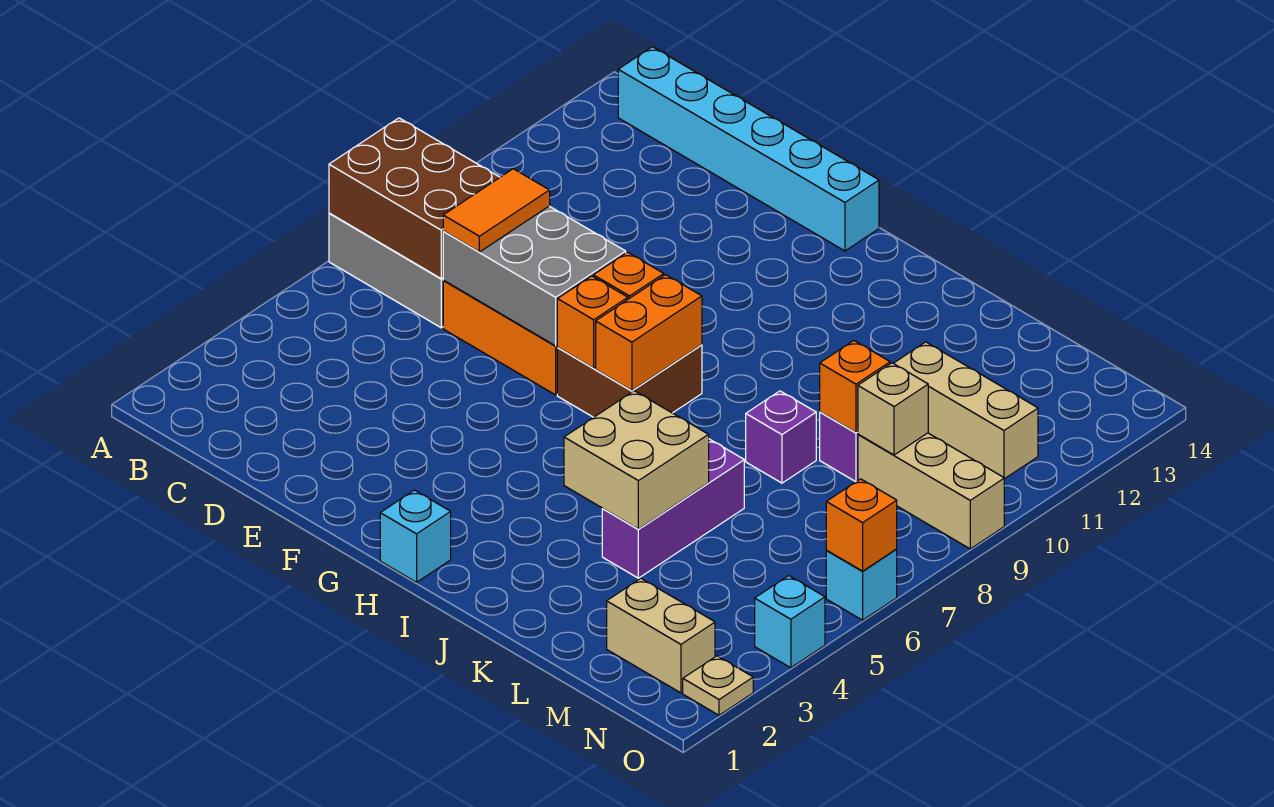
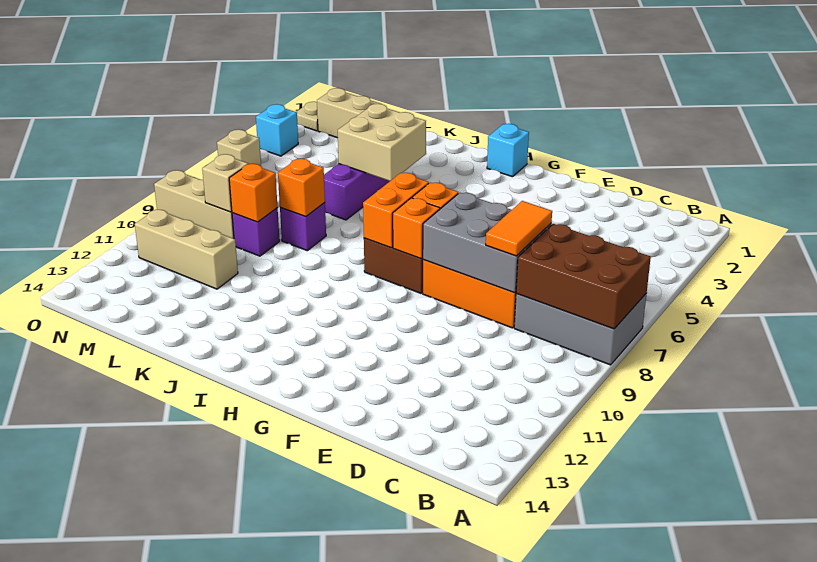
cyan 1x6 brick [618,47,879,251] -> none
cyan 1x1 brick [826,549,897,620] -> tan 1x1 brick [217,130,261,166]
orange 1x1 brick [826,479,897,571] -> orange 1x1 brick moved to [278,159,325,217]

